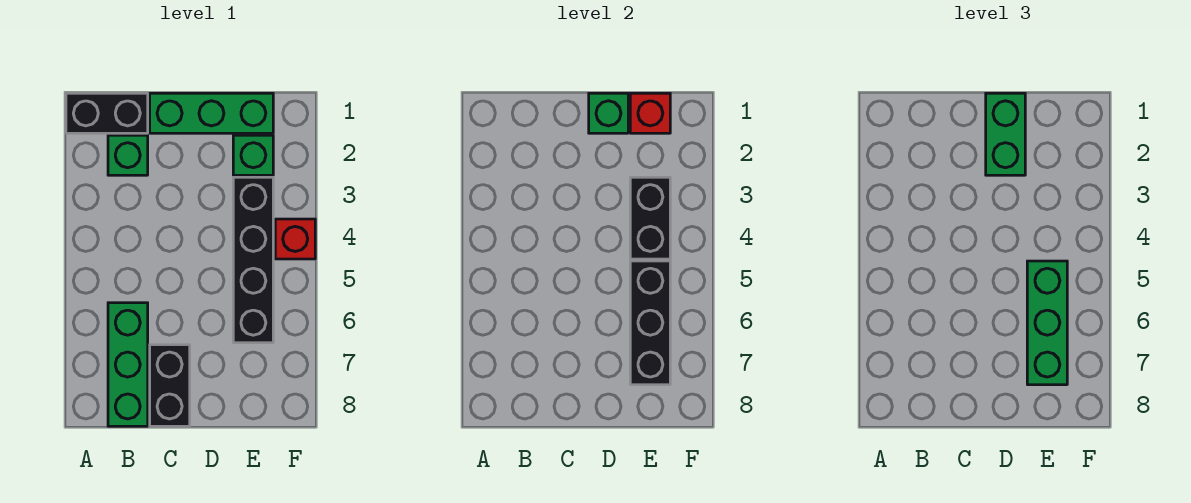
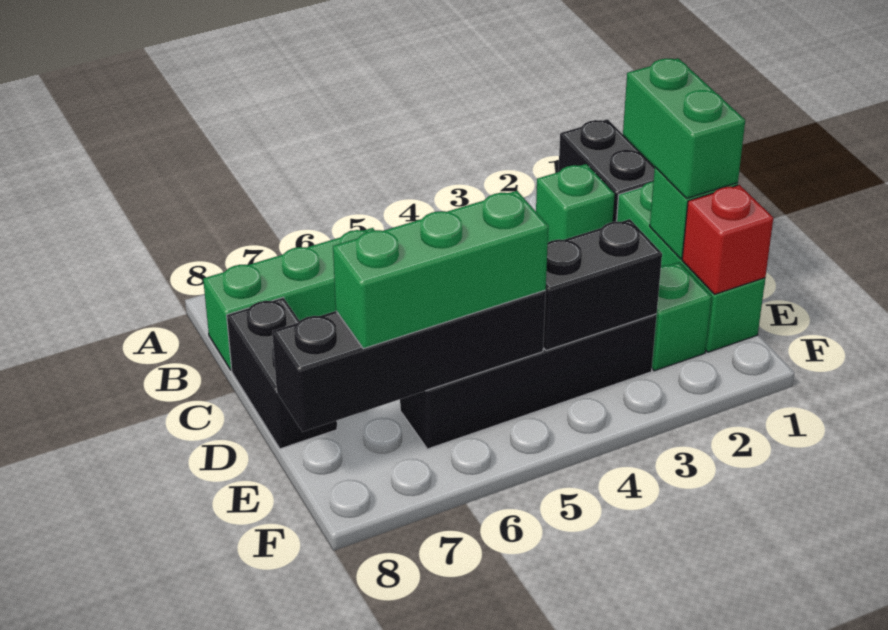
black 1x2 brick [150,345,190,426] -> black 1x2 brick turned to [227,298,337,449]
green 1x2 brick [986,93,1025,175] -> green 1x2 brick turned to [623,58,745,198]
black 1x3 brick [630,261,670,385] -> black 1x4 brick [272,291,546,432]
red 1x1 brick [275,219,315,259] -> none

